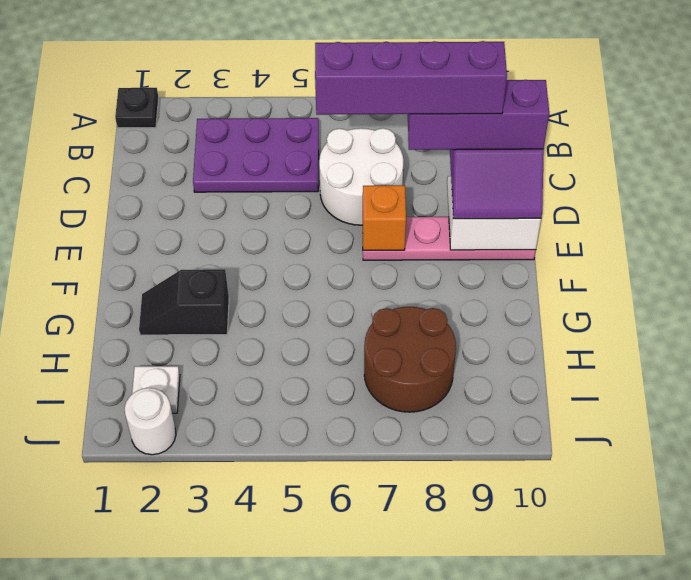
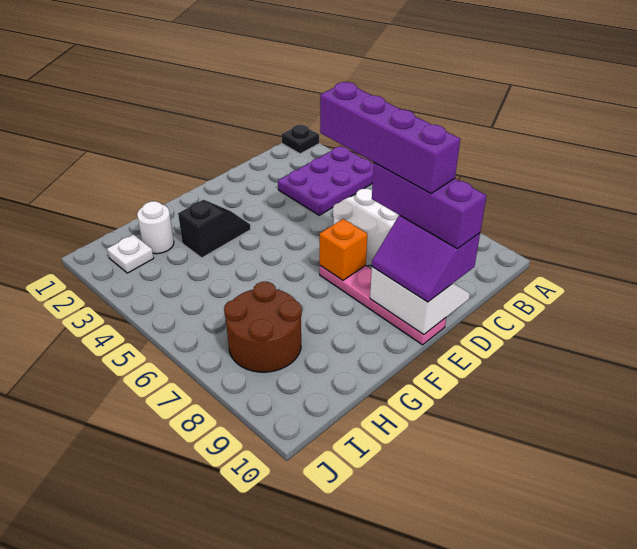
purple 2x3 plate [193,118,319,192] -> purple 2x3 plate turned to [278,146,374,215]
black 1x2 slope [139,269,229,335] -> black 1x2 slope turned to [178,200,251,258]
white 1x1 round brick [125,388,176,455] -> white 1x1 round brick moved to [137,201,174,254]

